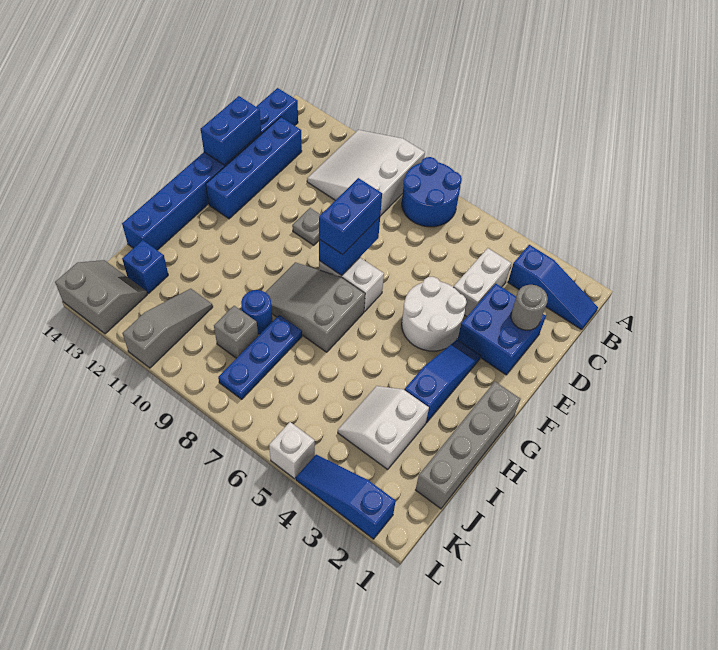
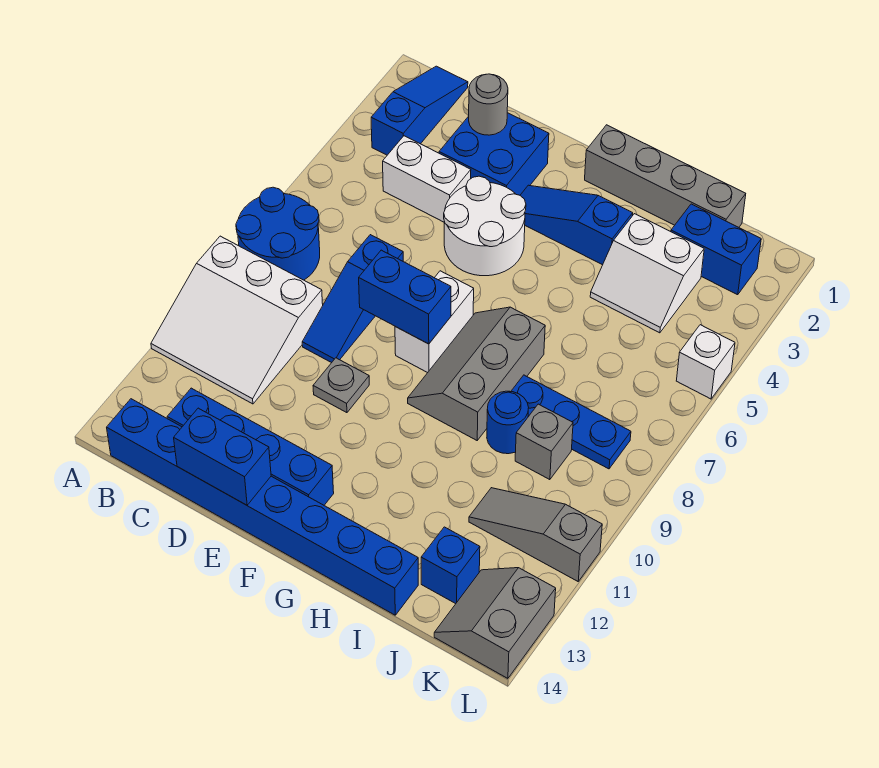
blue 1x2 brick [319,178,382,255] -> blue 1x2 brick moved to [671,204,761,295]
grey 2x3 slope [265,262,365,352] -> grey 2x3 slope turned to [408,307,545,440]
blue 1x3 slope [296,455,396,539] -> blue 1x3 slope moved to [302,235,403,363]

